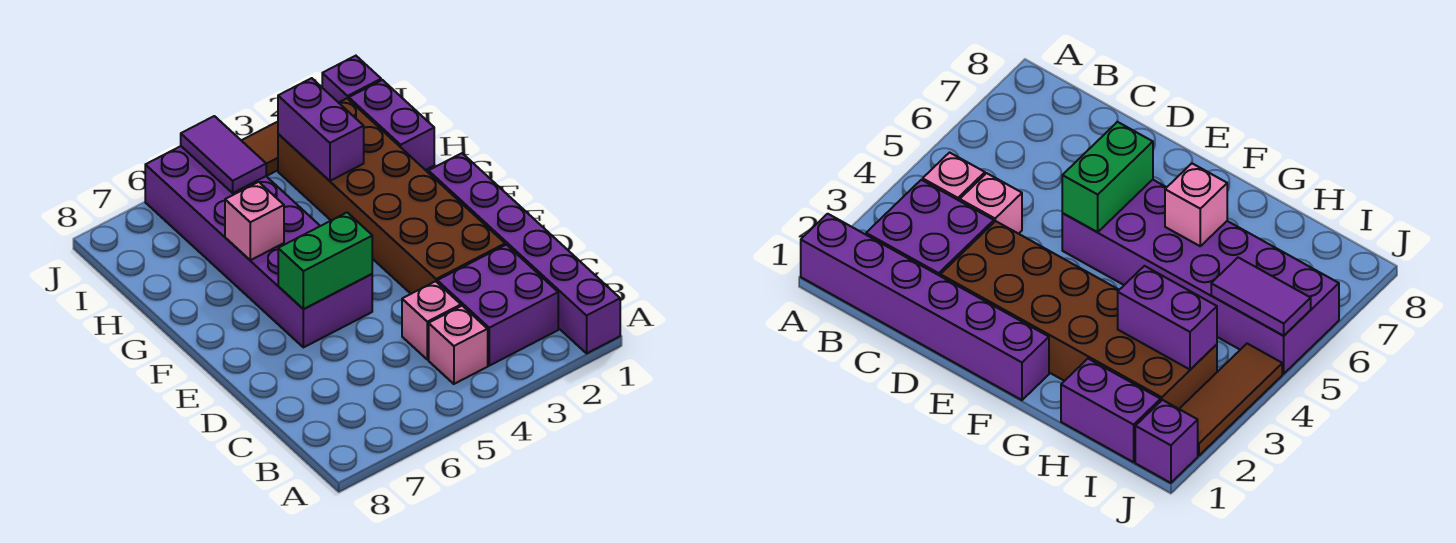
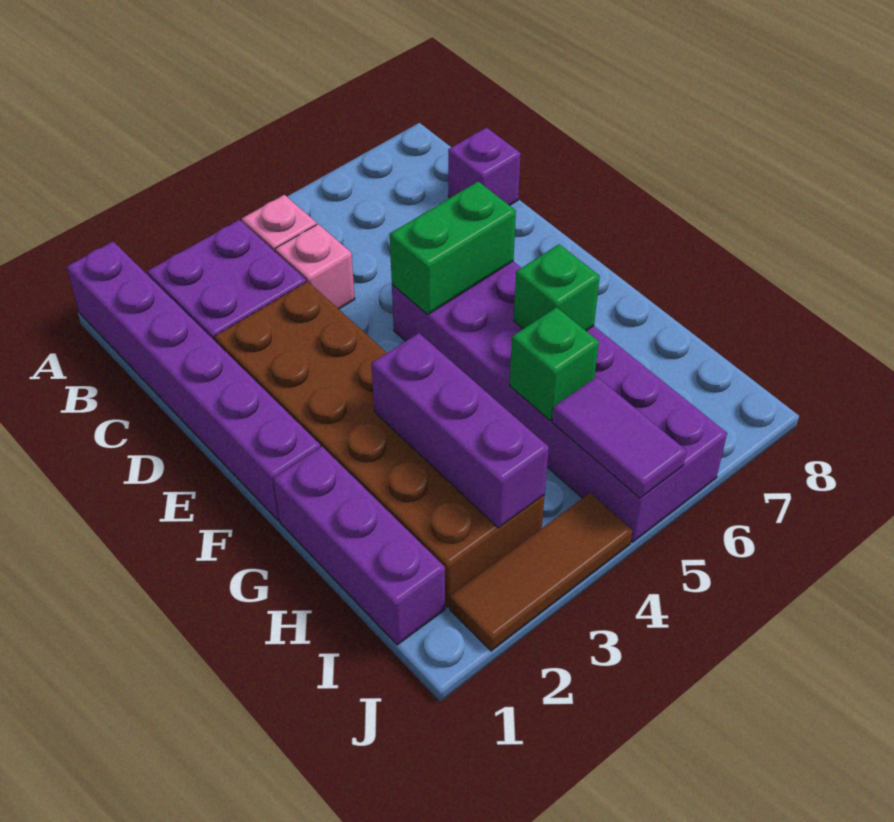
pink 1x1 brick [225,182,284,260] -> green 1x1 brick [514,244,600,331]
purple 1x2 brick [349,80,434,170] -> purple 1x3 brick [273,447,445,645]
purple 1x2 brick [278,78,364,181] -> purple 1x3 brick [371,333,549,528]
none -> green 1x1 brick [510,307,599,420]
purple 1x1 brick [322,56,381,103] -> purple 1x1 brick moved to [448,128,521,206]

